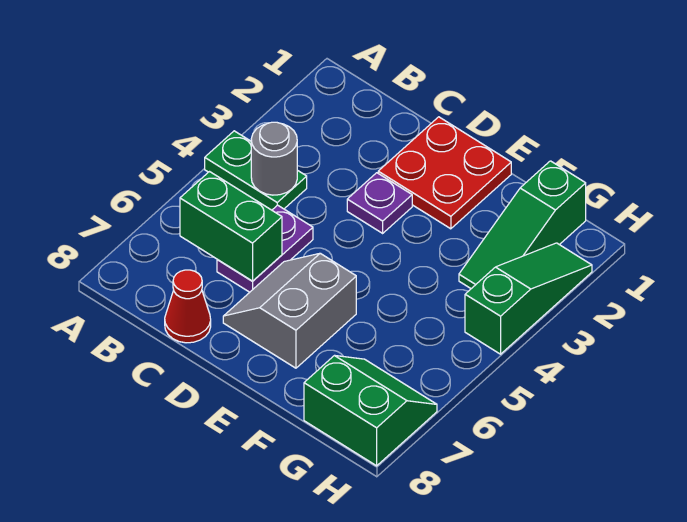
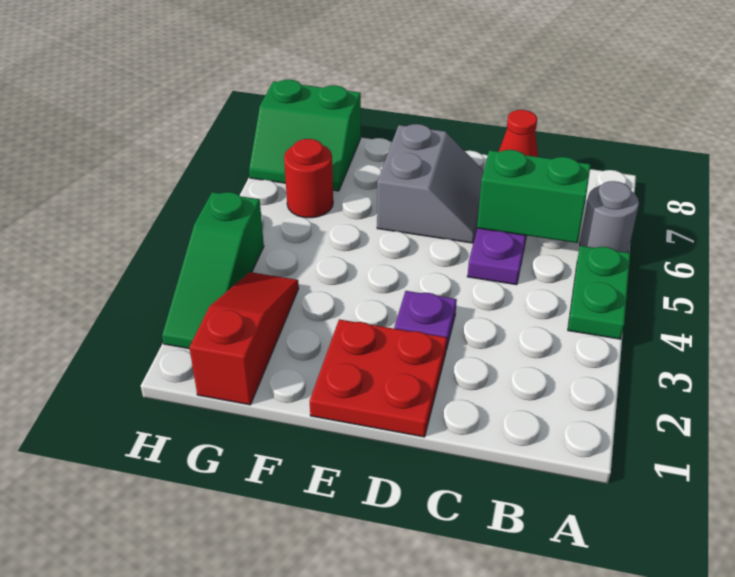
green 1x2 plate [205,131,307,210] -> green 1x2 plate turned to [568,246,630,339]
grey 1x1 round brick [251,122,297,195] -> grey 1x1 round brick moved to [580,181,639,253]
green 1x3 slope [459,161,586,289] -> red 1x3 slope [189,272,299,405]
none -> red 1x1 round brick [284,139,333,218]

